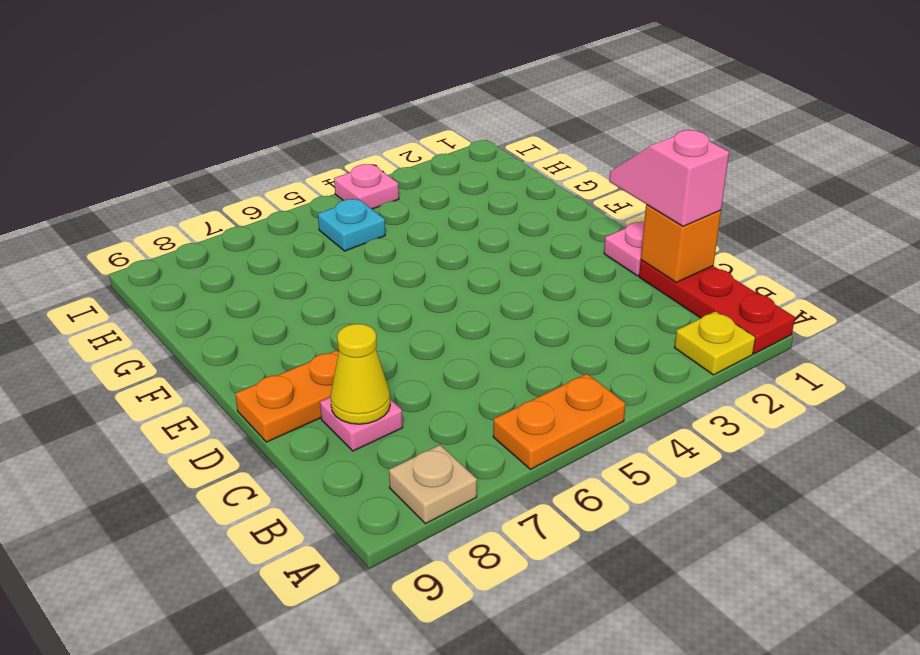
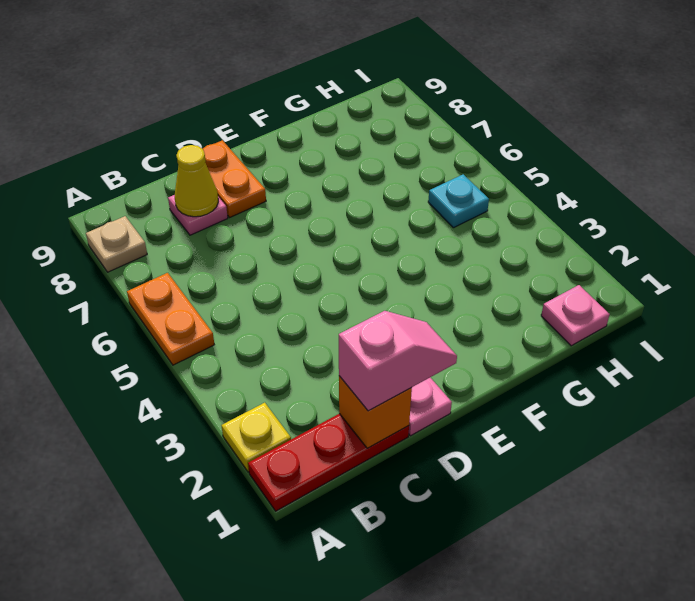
pink 1x1 plate [334,164,399,209] -> pink 1x1 plate moved to [541,285,610,346]

